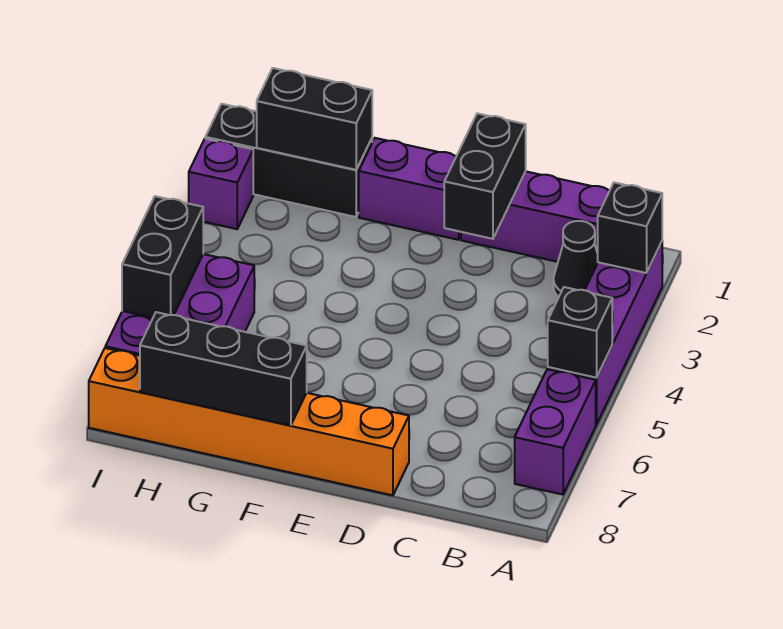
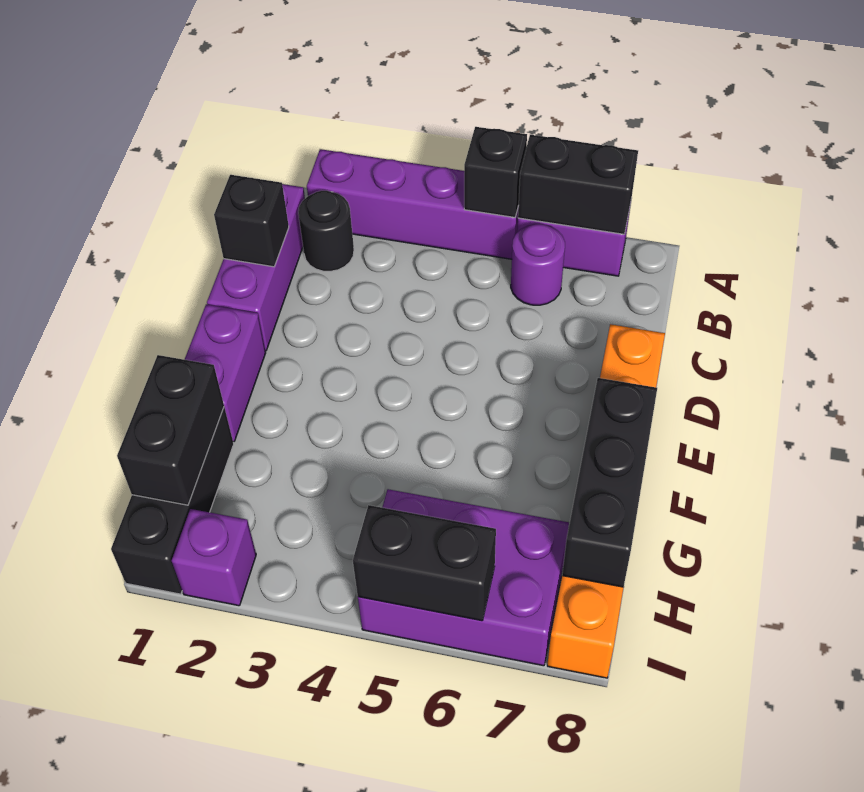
black 1x1 brick [598,183,662,273] -> black 1x1 brick moved to [214,175,289,267]
black 1x1 cone [553,221,598,297] -> black 1x1 round brick [298,191,354,271]
none -> purple 1x1 round brick [511,224,565,305]
black 1x2 brick [444,113,526,239] -> black 1x2 brick moved to [518,135,638,234]

